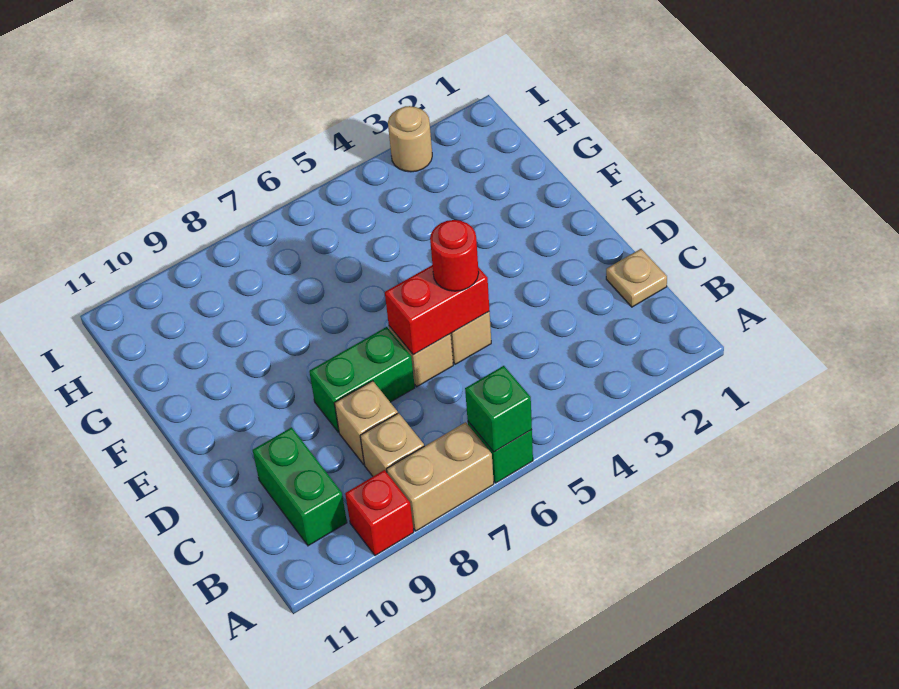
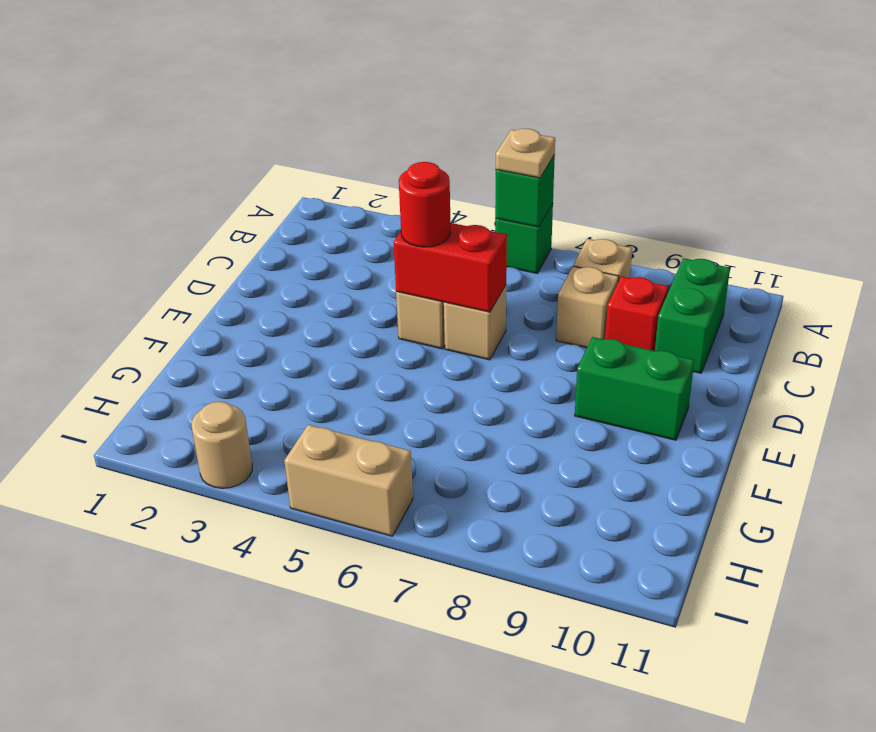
tan 1x2 brick [387,422,494,531] -> tan 1x2 brick moved to [284,425,413,536]
red 1x1 brick [345,470,414,556] -> red 1x1 brick moved to [605,276,668,351]
tan 1x1 plate [606,249,667,307] -> tan 1x1 plate moved to [496,129,555,178]
green 1x2 brick [309,327,415,432] -> green 1x2 brick moved to [575,337,694,440]

